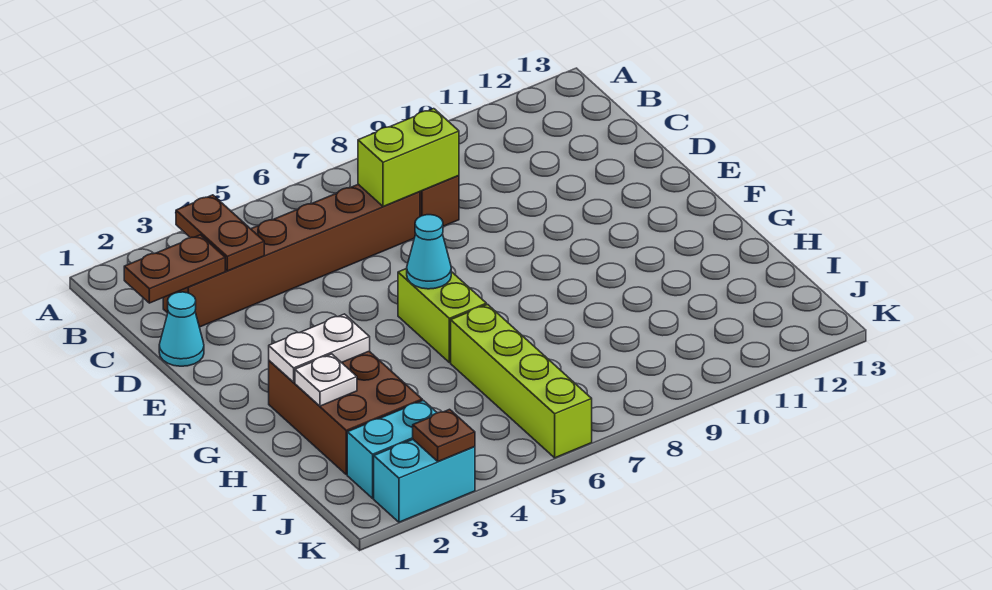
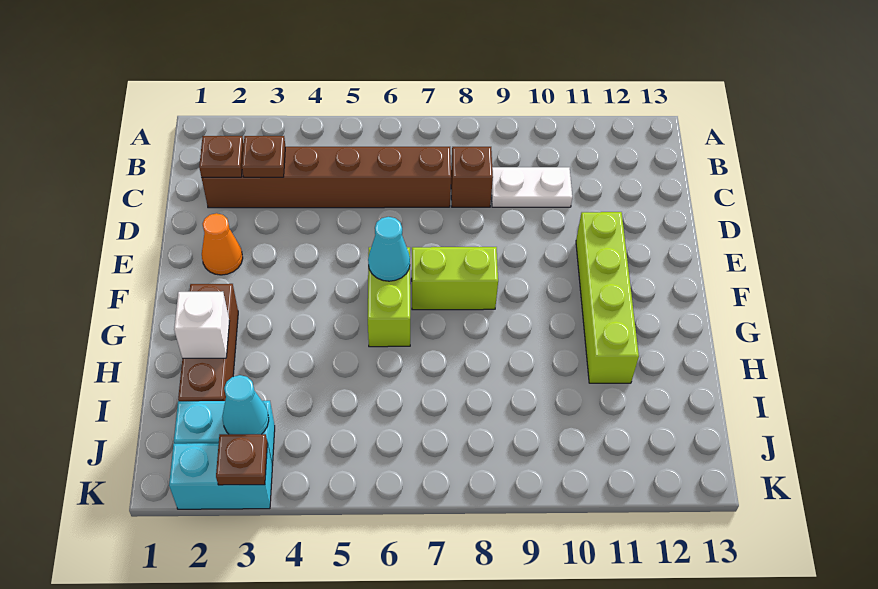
brown 1x2 plate [176,195,264,271] -> brown 1x1 plate [242,136,285,177]
brown 1x2 plate [124,235,225,303] -> brown 1x1 plate [199,136,244,177]
lime 1x2 brick [358,109,459,206] -> lime 1x2 brick moved to [412,247,498,310]
cyan 1x1 cone [159,292,204,366] -> cyan 1x1 cone moved to [222,375,269,434]
none -> orange 1x1 cone [202,213,243,275]
brown 2x3 brick [269,351,422,475] -> brown 1x3 brick [178,284,238,401]
white 1x2 plate [269,314,370,382] -> white 1x2 plate moved to [491,167,572,207]
white 1x1 plate [295,354,357,406] -> white 1x1 brick [174,292,230,358]
lime 1x4 brick [451,304,592,458] -> lime 1x4 brick moved to [576,212,639,383]

